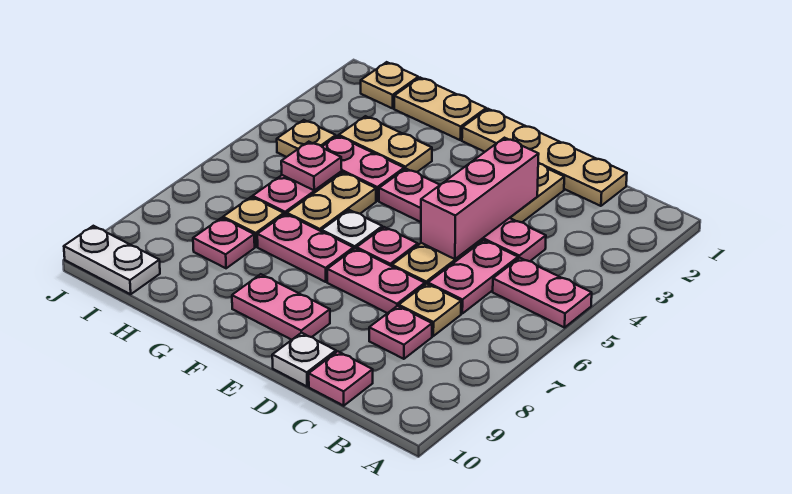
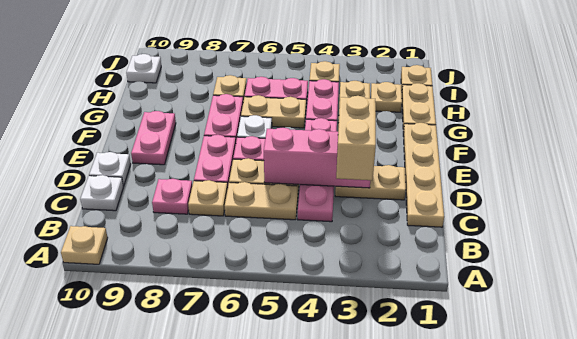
pink 1x2 plate [493,258,592,328] -> none
none -> tan 1x1 plate [61,226,108,264]
none -> tan 1x2 brick [336,96,376,180]
pink 1x2 plate [428,240,518,313] -> tan 1x2 plate [225,182,298,220]
pink 1x1 plate [309,351,373,406] -> white 1x1 plate [80,175,123,211]
none -> tan 1x1 plate [371,82,402,112]
pink 1x1 plate [281,142,342,190] -> none
pink 1x1 plate [193,218,255,268] -> none
white 1x2 plate [64,226,160,294] -> white 1x1 plate [126,54,161,83]

